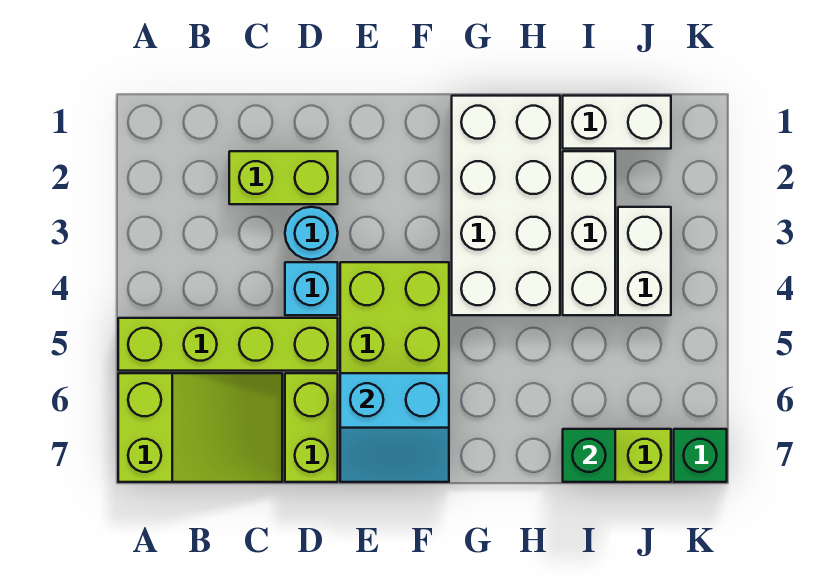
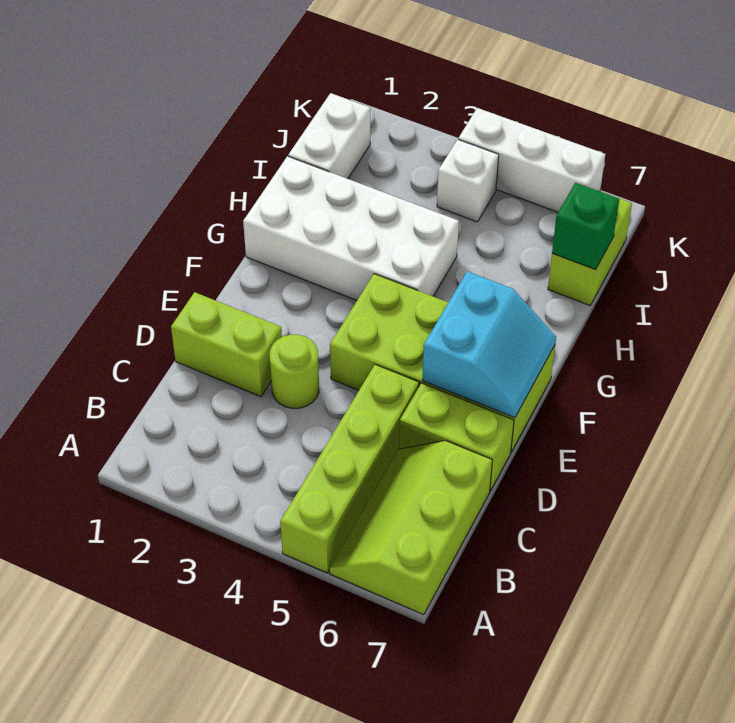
lime 2x3 slope [118,373,282,482] -> lime 2x3 slope turned to [330,441,492,615]
lime 1x2 brick [229,151,338,204] -> lime 1x2 brick turned to [171,292,282,397]
cyan 1x1 round brick [285,207,338,260] -> lime 1x1 round brick [270,335,319,408]
cyan 1x1 brick [285,262,338,315] -> none
white 1x3 brick [563,151,615,315] -> white 1x3 brick moved to [458,108,605,212]
white 1x2 brick [618,207,671,315] -> white 1x1 brick [437,140,499,222]
green 1x1 brick [674,429,727,482] -> none

